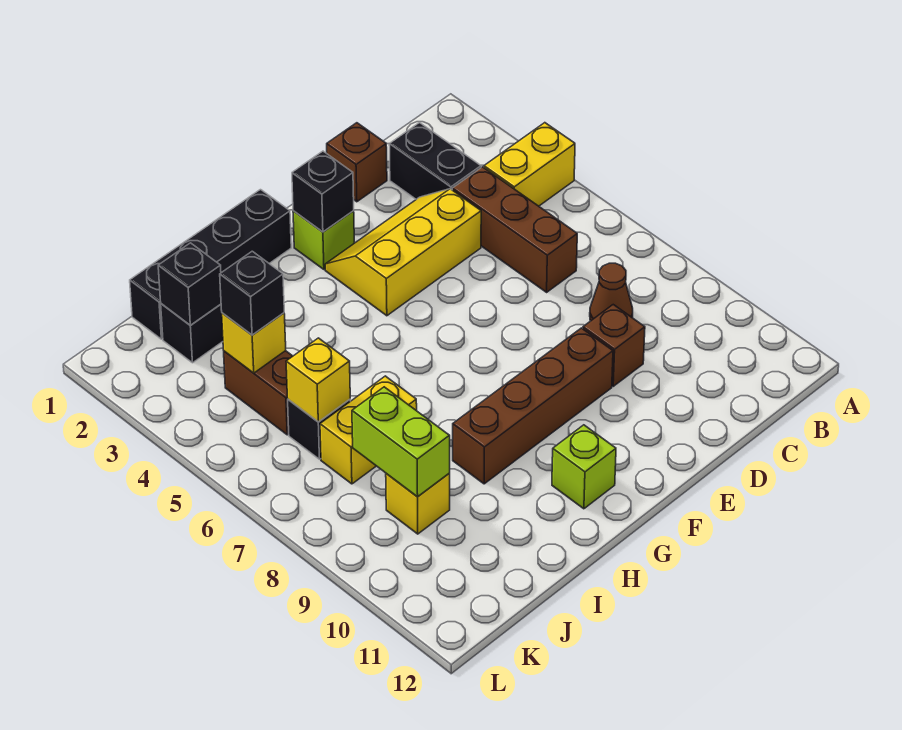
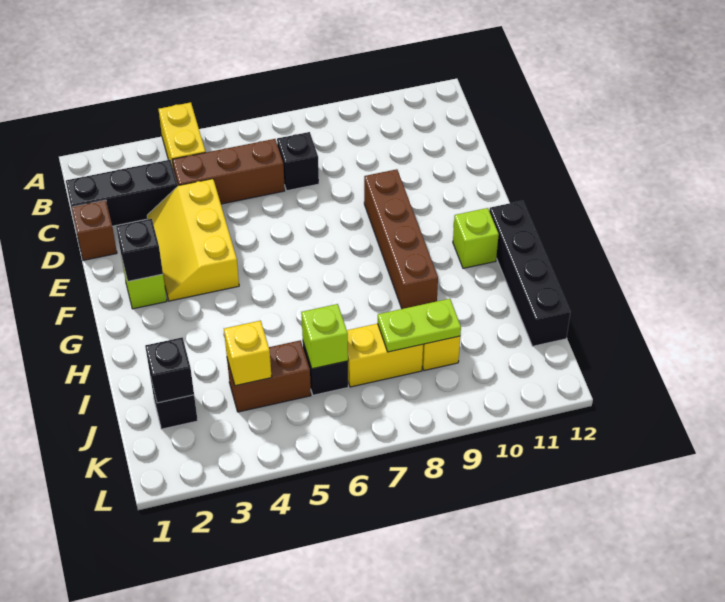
black 1x2 brick [389,123,481,199] -> black 1x3 brick [66,160,178,226]
brown 1x1 cone [590,263,633,321] -> none
brown 1x1 brick [583,305,645,386] -> none
black 1x4 brick [130,190,291,339] -> black 1x4 brick moved to [489,201,570,346]
yellow 1x2 brick [320,376,417,484] -> yellow 1x2 brick turned to [347,324,423,387]
black 1x1 brick [220,251,284,335] -> black 1x1 brick moved to [277,132,319,191]
yellow 1x1 brick [286,338,350,422] -> lime 1x1 brick [301,304,348,369]
lime 1x2 brick [352,387,450,497] -> lime 1x2 plate [378,299,461,352]

